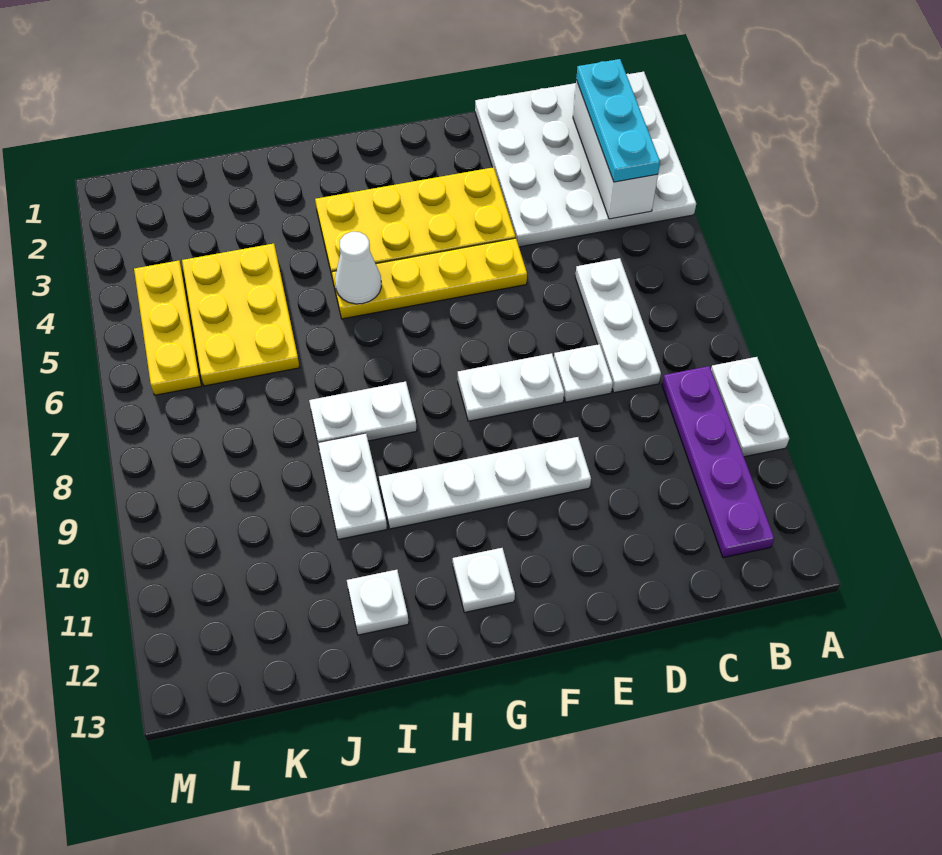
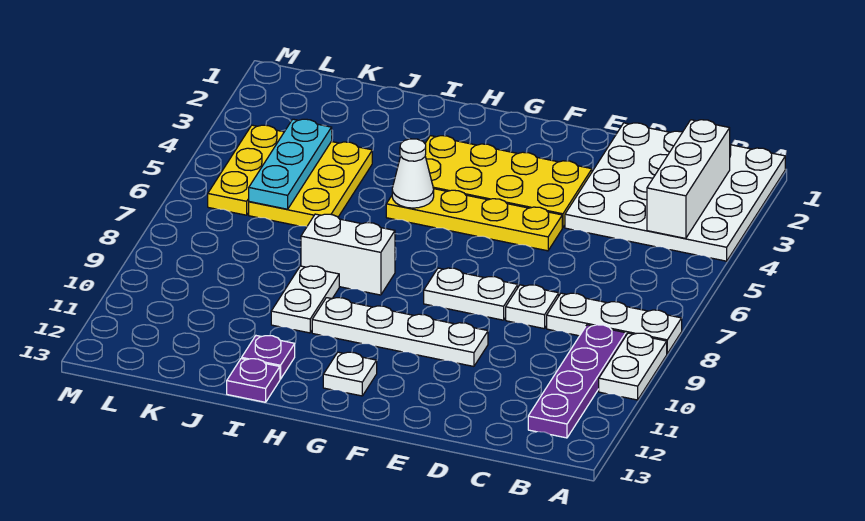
cyan 1x3 plate [576,59,660,182] -> cyan 1x3 plate moved to [249,119,332,209]
white 1x3 plate [575,258,661,393] -> white 1x3 plate turned to [547,293,682,353]
white 1x2 plate [309,382,417,447] -> white 1x2 brick [301,214,395,295]
white 1x1 plate [347,570,409,635] -> purple 1x1 plate [242,336,295,379]
none -> purple 1x1 plate [227,359,280,402]

